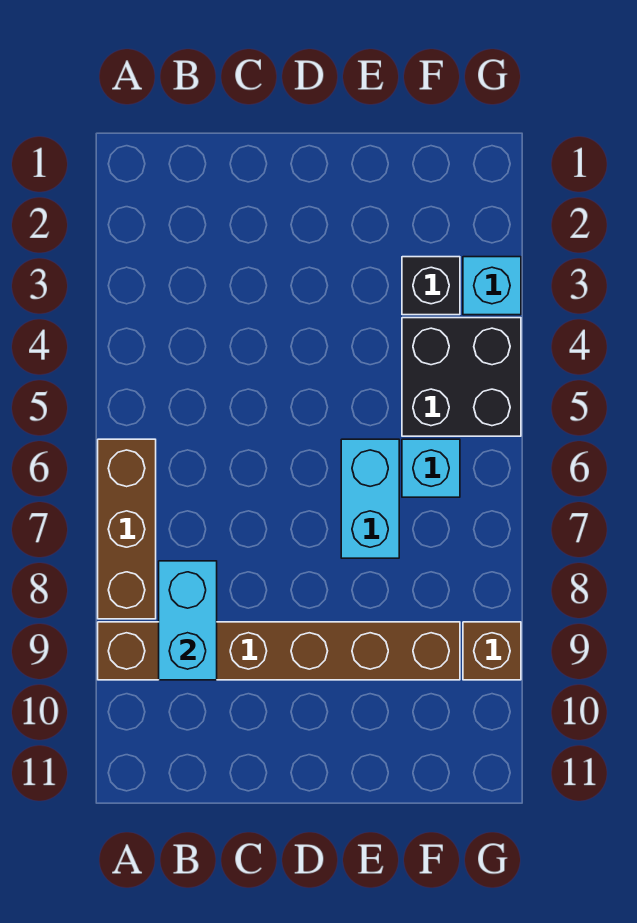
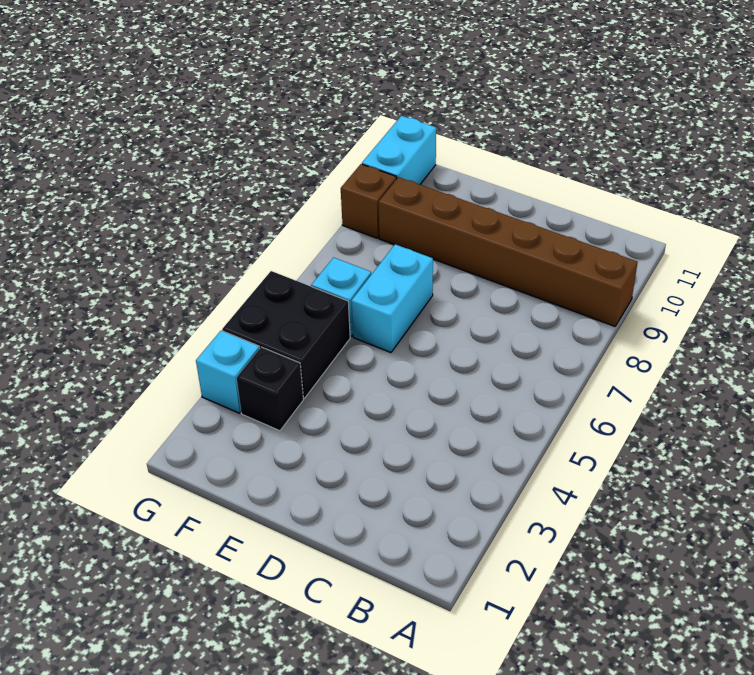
brown 1x3 brick [98,439,156,619] -> none
cyan 1x2 brick [159,561,217,680] -> cyan 1x2 brick moved to [362,116,436,185]

